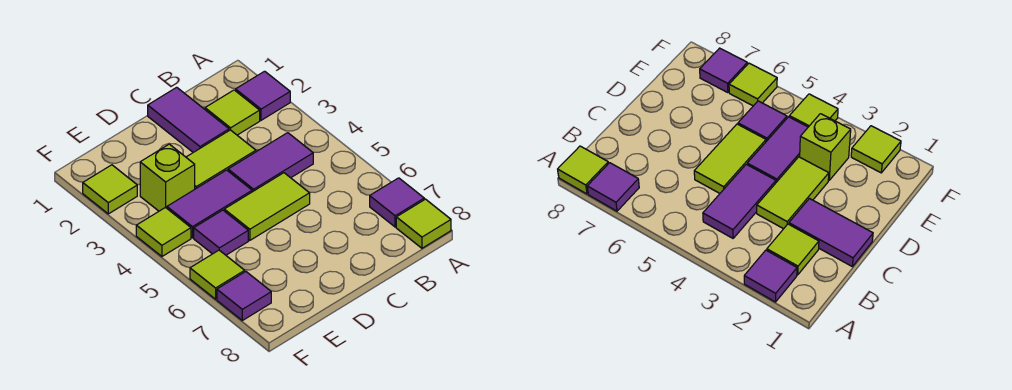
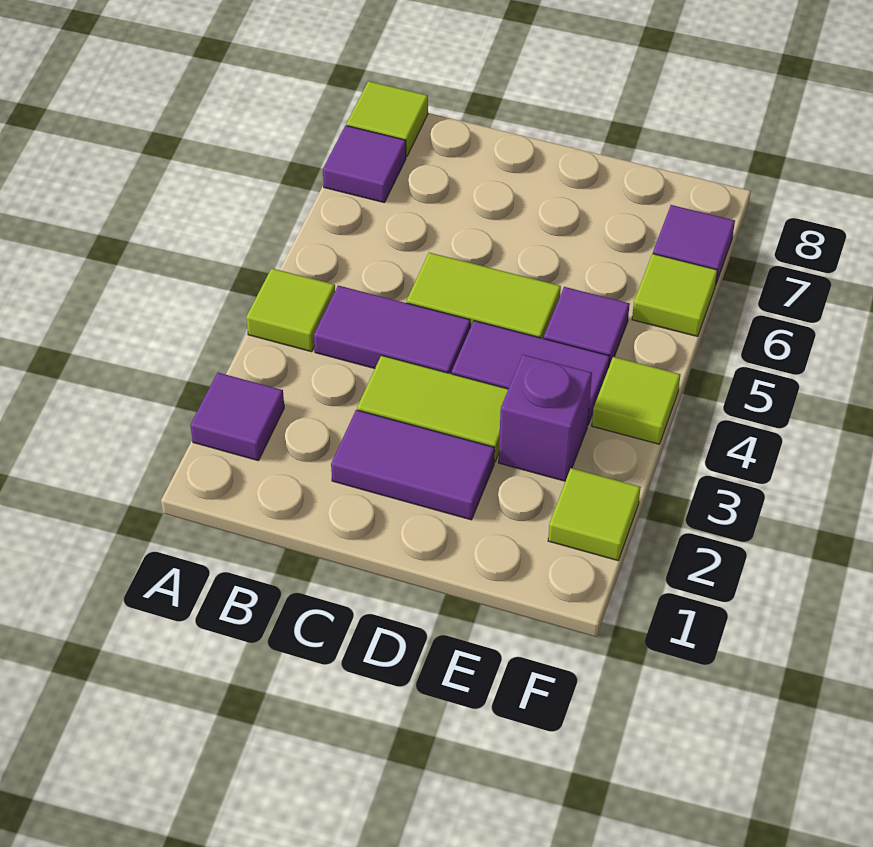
lime 1x1 tile [205,90,260,135] -> lime 1x1 tile moved to [246,268,335,352]
purple 1x2 tile [148,87,229,152] -> purple 1x2 tile turned to [331,410,495,520]
lime 1x1 brick [140,144,195,211] -> purple 1x1 brick [499,355,592,481]

